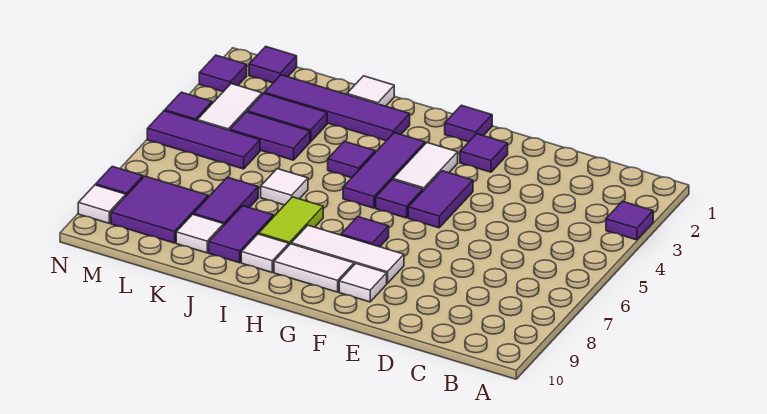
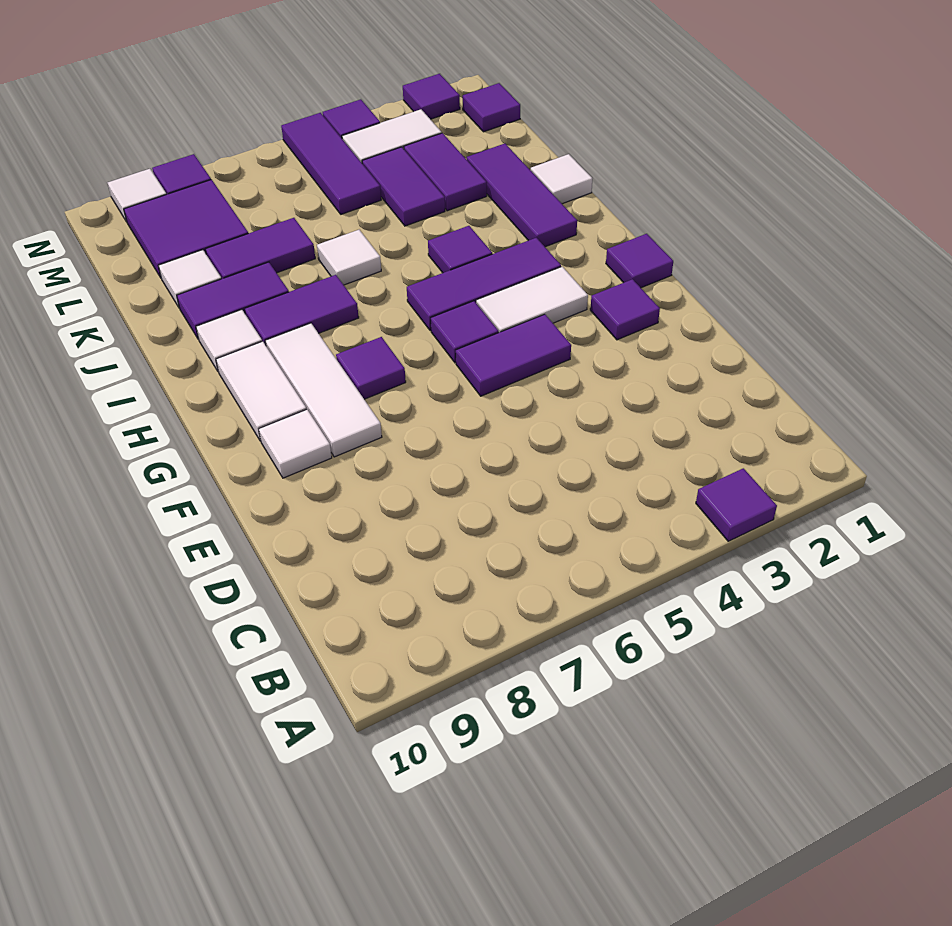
purple 1x4 tile [264,75,410,141] -> purple 1x3 tile [467,144,577,247]
lime 1x2 tile [259,197,323,245] -> purple 1x2 tile [245,275,359,345]

